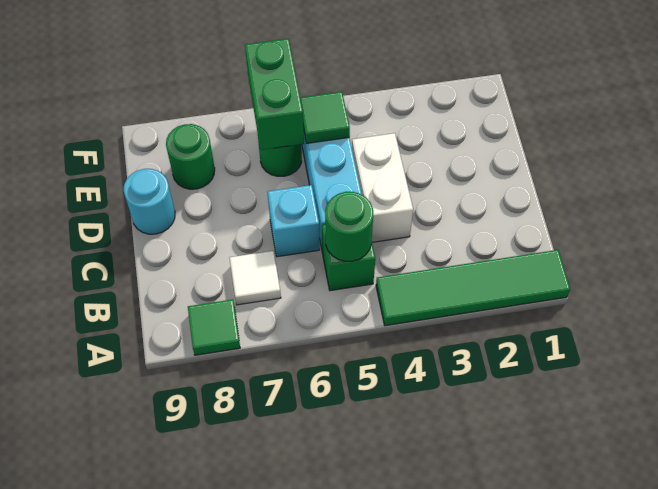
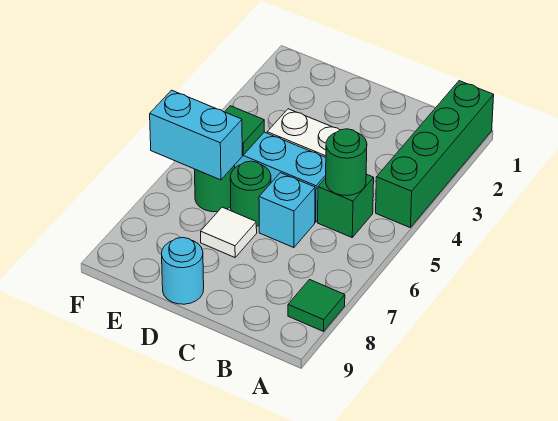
green 1x4 tile [376,250,570,326] -> green 1x4 brick [376,81,494,227]
white 1x1 tile [230,251,281,305] -> white 1x1 tile moved to [201,207,257,257]
green 1x2 brick [245,39,304,150] -> cyan 1x2 brick [150,90,242,180]
green 1x1 round brick [166,124,215,189] -> green 1x1 round brick moved to [230,161,271,226]

